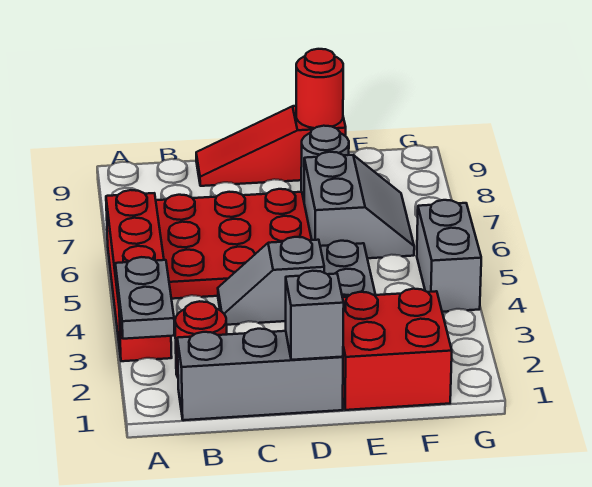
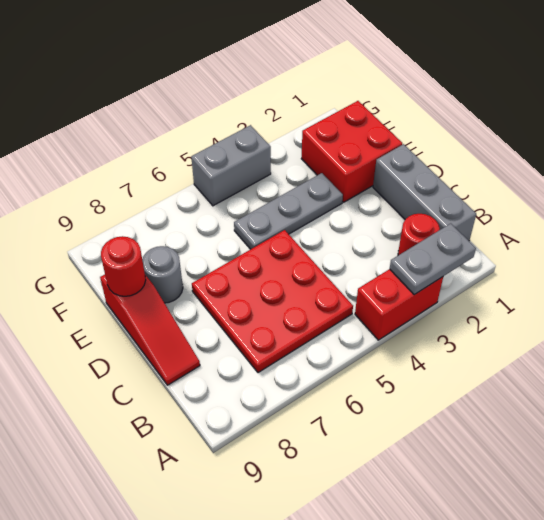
red 1x4 brick [106,190,172,361] -> red 1x2 brick [355,269,443,340]
grey 1x2 slope [218,237,324,325] -> none
grey 1x1 brick [286,271,344,360] -> none
grey 2x2 slope [304,152,414,258] -> none

